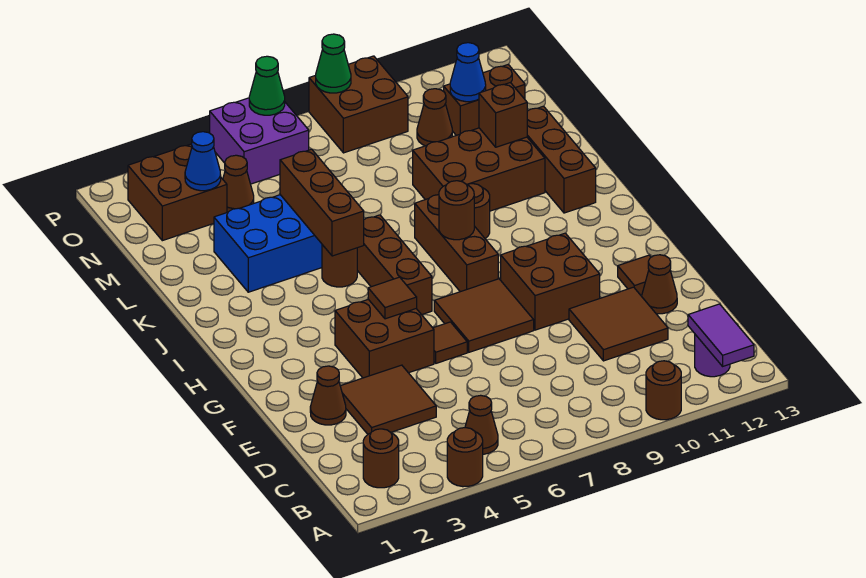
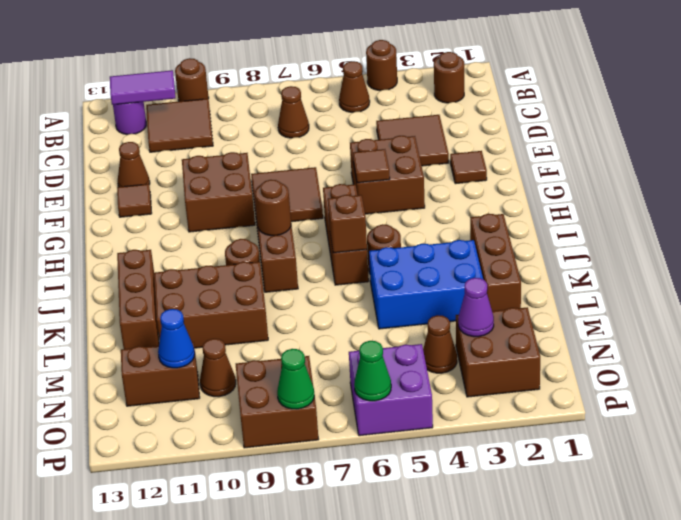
purple 1x2 tile [688,304,754,366] -> purple 1x2 tile turned to [110,70,175,105]
brown 2x2 tile [569,287,668,361] -> brown 2x2 tile moved to [146,99,213,152]
brown 1x1 cone [310,366,346,425] -> brown 1x1 cone moved to [278,86,309,138]
brown 1x1 tile [433,322,467,363] -> brown 1x1 tile moved to [450,151,487,184]
brown 1x3 brick [280,149,364,256] -> brown 1x3 brick moved to [470,214,521,311]
brown 1x1 brick [479,83,527,147] -> brown 1x1 brick moved to [328,195,367,253]
blue 1x1 cone [185,132,221,191] -> purple 1x1 cone [458,278,494,337]

